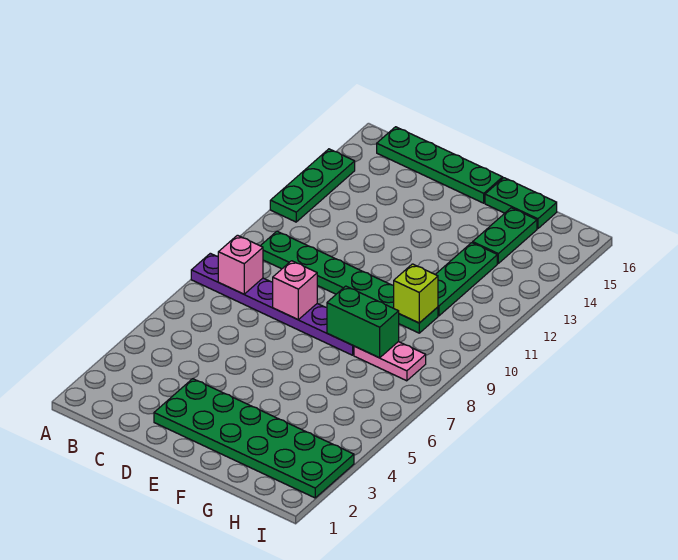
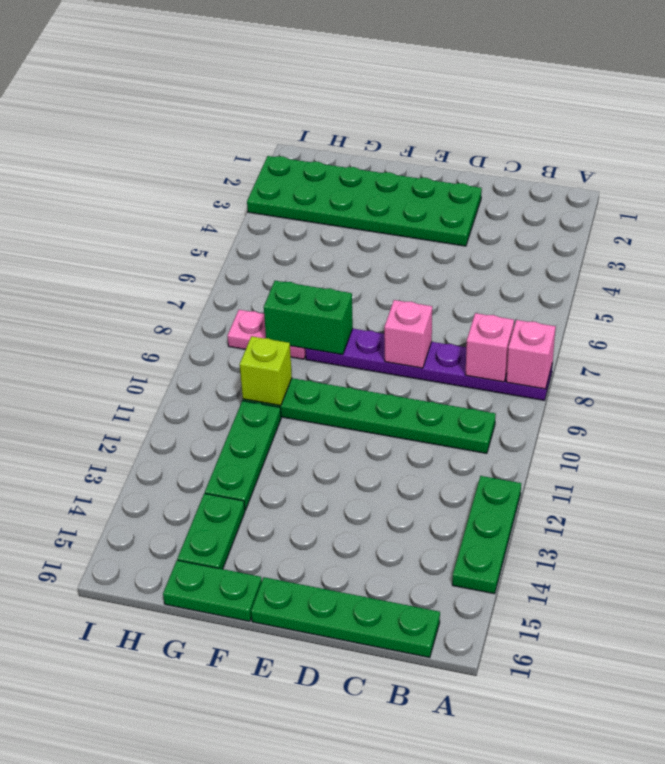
none -> pink 1x1 brick [506,320,556,389]

